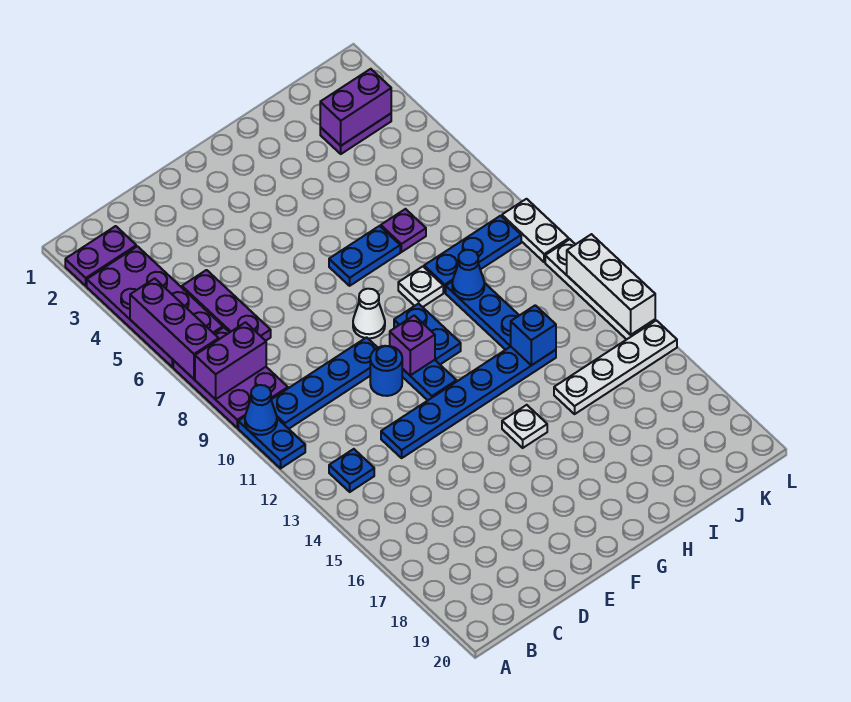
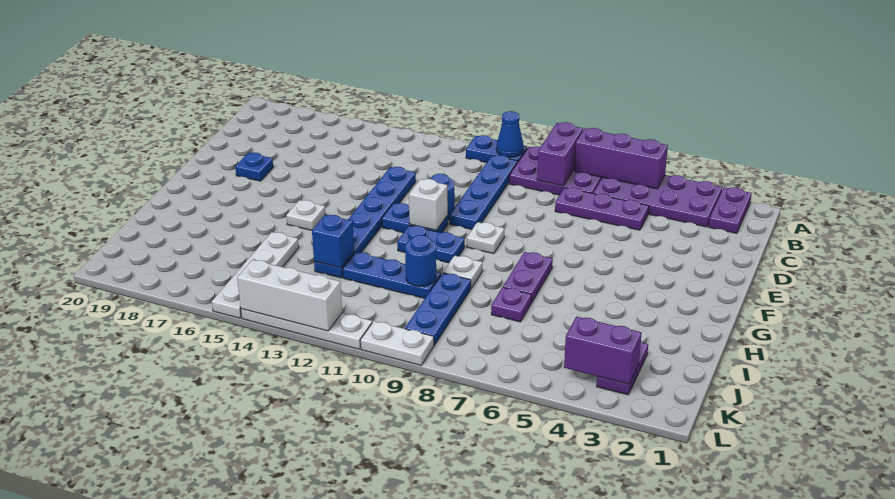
blue 1x1 plate [329,449,374,492] -> blue 1x1 plate moved to [235,152,273,181]
white 1x1 cone [353,289,385,338] -> white 1x1 plate [467,222,504,254]
purple 1x1 brick [390,316,435,375] -> white 1x1 brick [409,179,448,230]
blue 1x2 plate [329,226,400,286] -> purple 1x2 plate [503,252,553,303]
blue 1x1 cone [452,250,484,300] -> blue 1x1 round brick [405,235,436,287]
purple 1x2 brick [320,69,391,146] -> purple 1x2 brick turned to [564,317,642,384]

